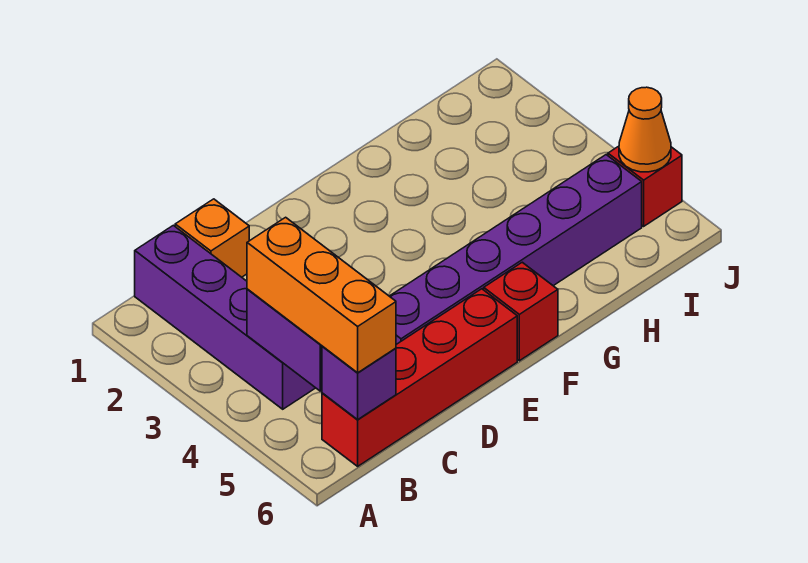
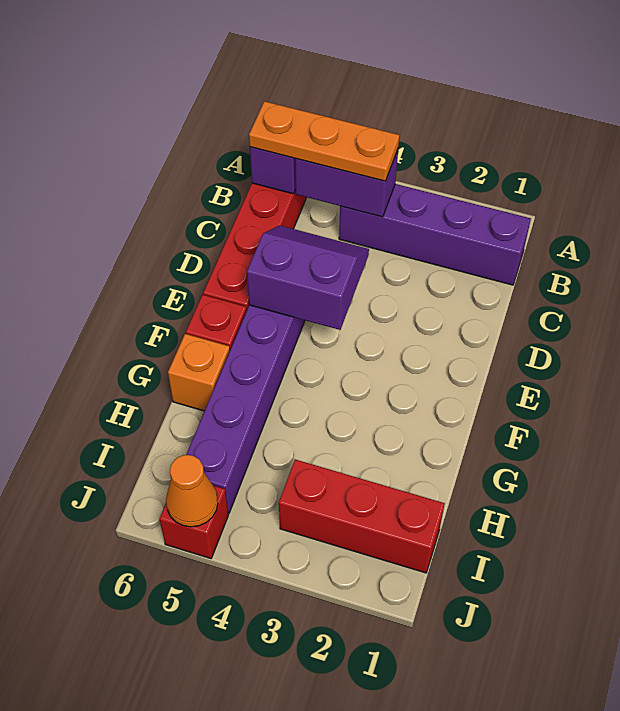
orange 1x3 brick [247,217,396,373] -> orange 1x3 plate [249,101,399,181]
orange 1x1 brick [175,199,249,277] -> orange 1x1 brick moved to [168,334,230,411]
none -> purple 2x2 slope [247,225,369,330]
none -> red 1x3 brick [279,460,445,573]

